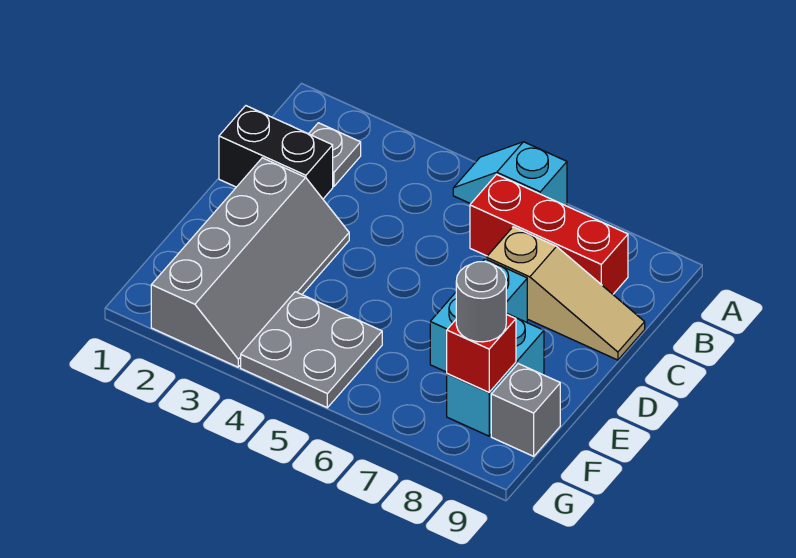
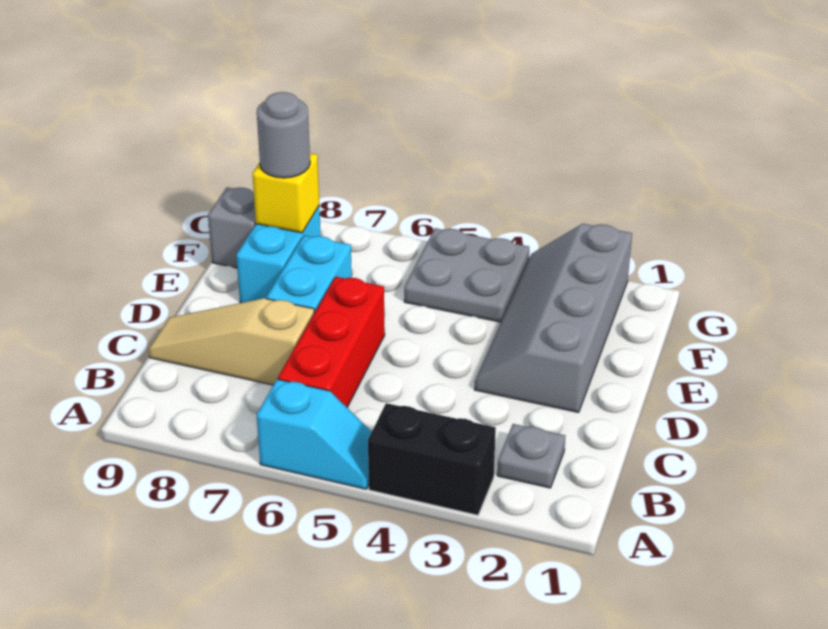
red 1x3 brick [470,174,628,294] -> red 1x3 brick turned to [278,277,385,407]
black 1x2 brick [219,106,333,199] -> black 1x2 brick moved to [368,403,496,515]
red 1x1 brick [447,314,516,392] -> yellow 1x1 brick [252,153,319,233]

